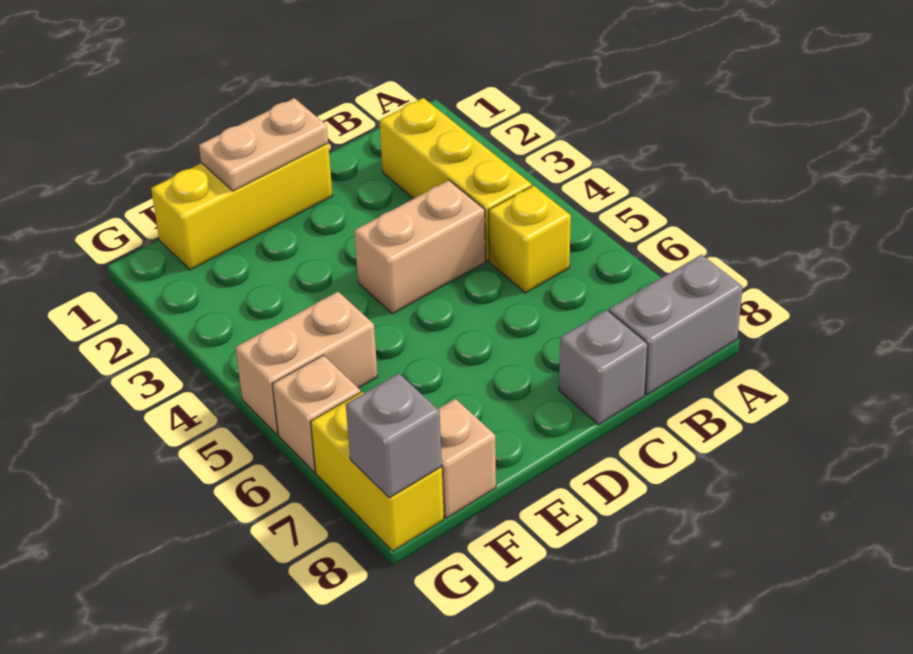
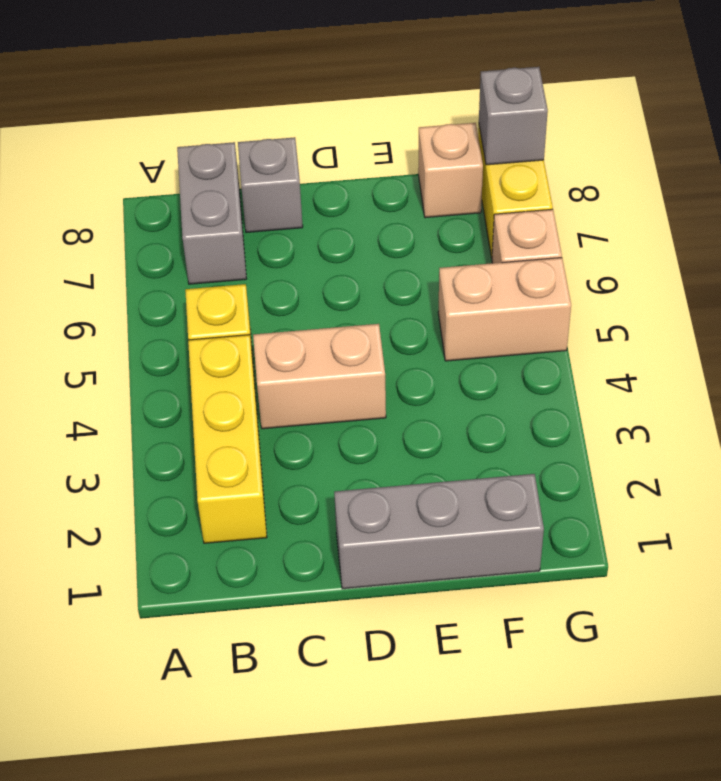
grey 1x2 brick [609,255,743,395] -> grey 1x2 brick turned to [177,142,247,284]
yellow 1x3 brick [151,143,333,270] -> grey 1x3 brick [334,474,544,589]
tan 1x2 plate [199,98,328,191] -> none

